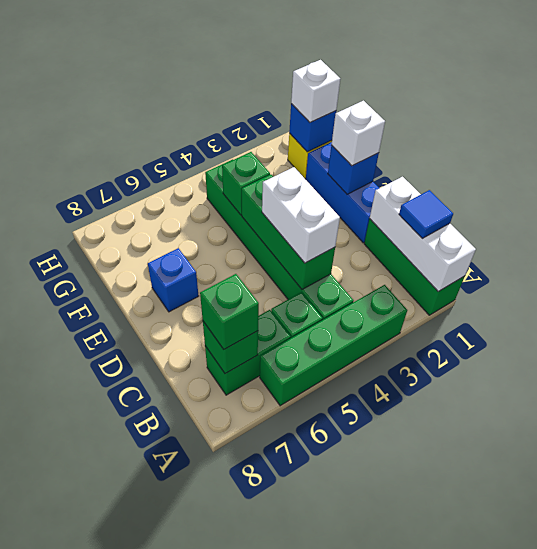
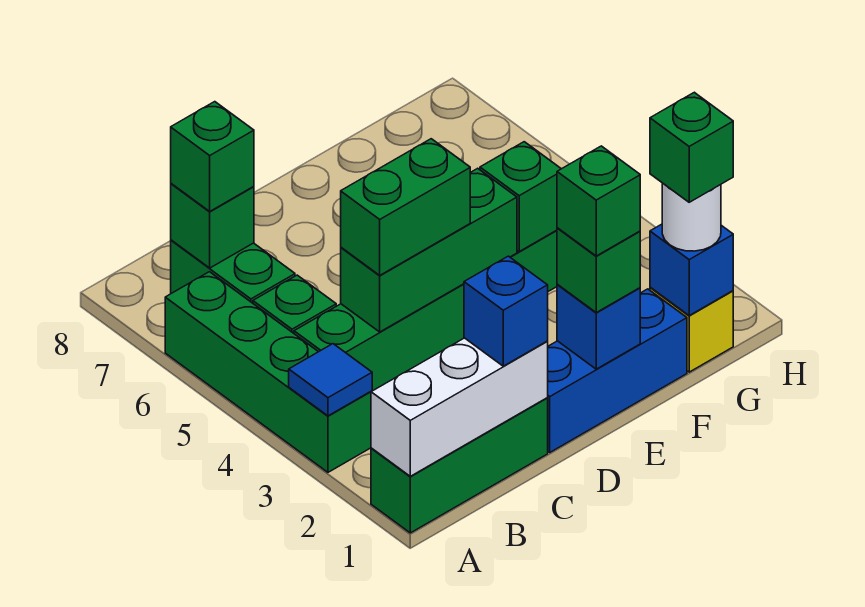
blue 1x1 tile [399,190,453,238] -> blue 1x1 tile moved to [289,344,372,416]
white 1x2 brick [262,167,340,263] -> green 1x2 brick [341,139,470,275]
white 1x1 brick [332,101,385,166] -> green 1x1 brick [557,228,640,312]
none -> green 1x1 brick [557,146,640,256]
blue 1x1 brick [148,248,198,312] -> blue 1x1 brick moved to [464,256,548,366]
white 1x1 brick [291,60,340,123] -> white 1x1 round brick [662,183,721,251]
none -> green 1x1 brick [650,92,733,202]

